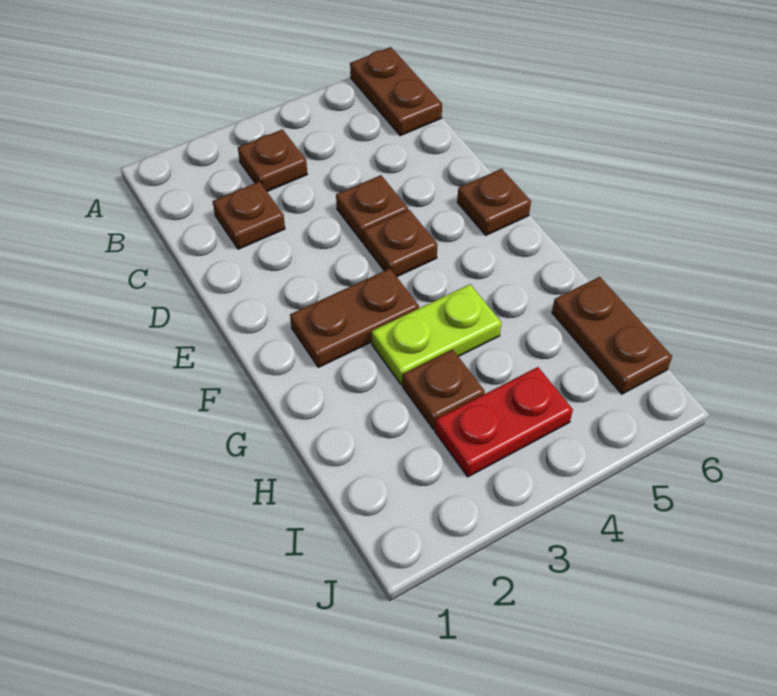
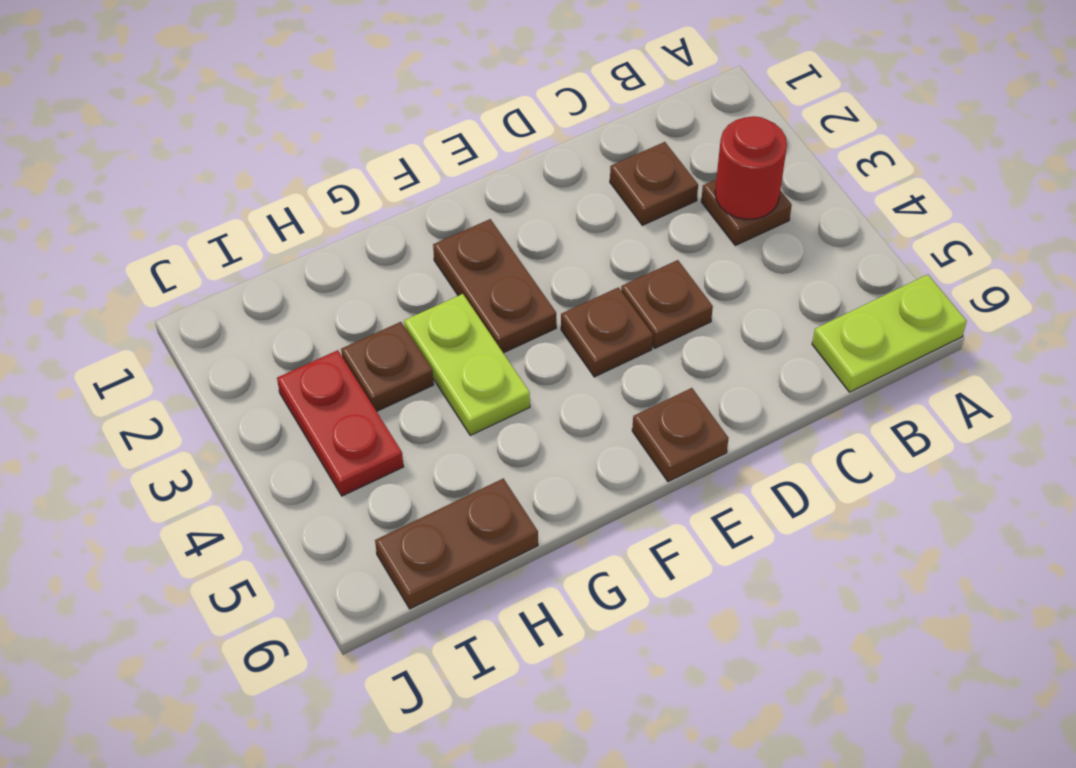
brown 1x2 plate [350,47,442,136] -> lime 1x2 plate [812,275,967,392]
none -> red 1x1 round brick [715,116,787,220]

